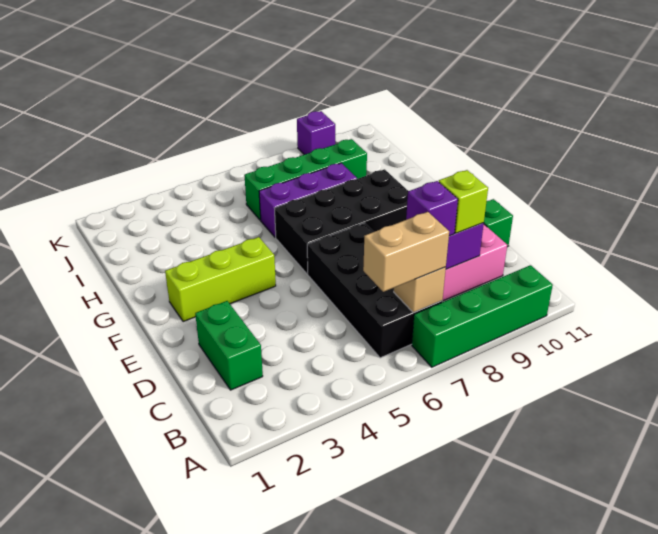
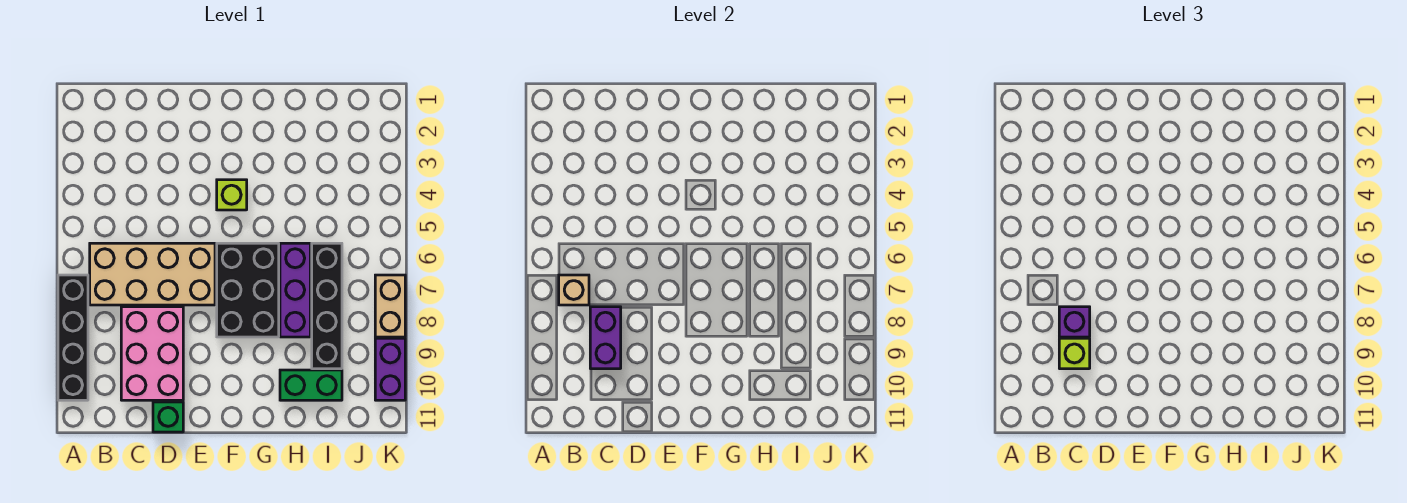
green 1x4 brick [412,265,553,367] -> black 1x4 brick [58,275,88,400]
black 2x4 brick [307,223,442,358] -> tan 2x4 brick [90,243,215,305]
tan 1x2 brick [363,212,449,292] -> tan 1x2 brick moved to [375,275,405,337]
green 1x2 brick [195,301,263,390] -> green 1x2 brick moved to [280,370,342,400]
lime 1x3 brick [165,237,276,322] -> lime 1x1 brick [217,180,247,210]
black 2x4 brick [275,169,408,274] -> black 2x3 brick [217,243,279,337]
green 1x4 brick [244,139,367,220] -> black 1x4 brick [312,243,342,369]
purple 1x1 brick [297,111,335,155] -> purple 1x2 brick [375,338,405,400]

